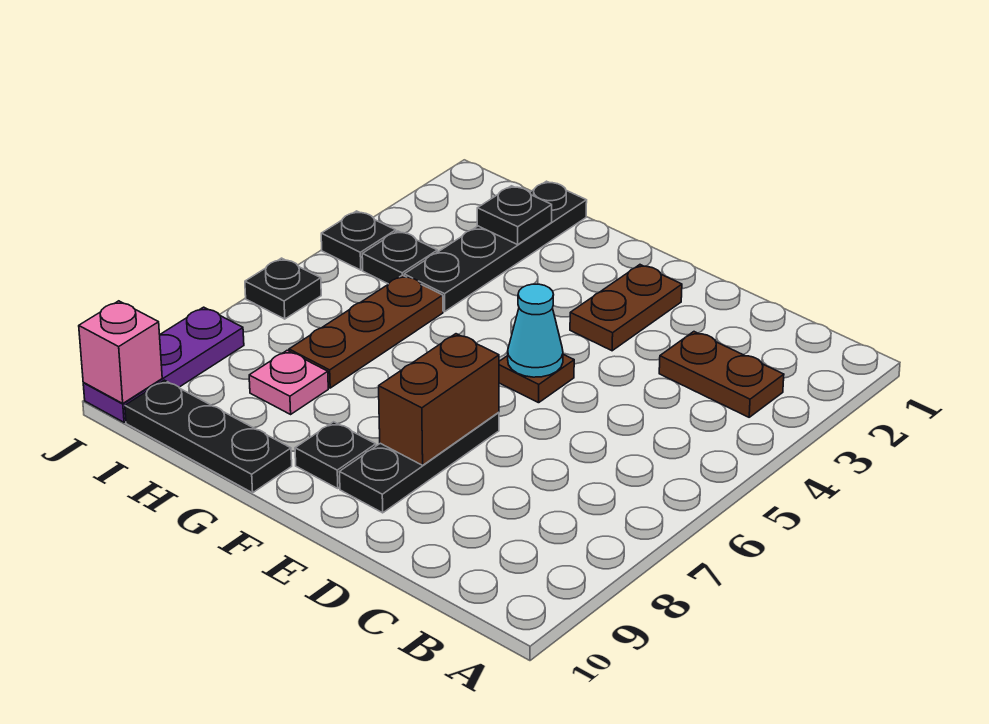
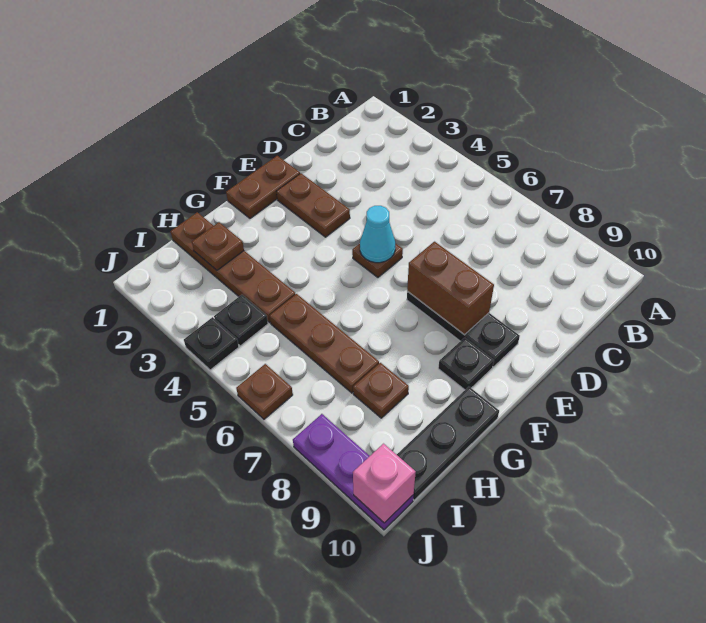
brown 1x2 plate [659,332,784,417] -> brown 1x2 plate moved to [226,156,300,218]
black 1x4 plate [404,181,587,312] -> brown 1x4 plate [171,212,296,323]
black 1x1 plate [477,186,552,245] -> brown 1x1 plate [192,222,244,270]
pink 1x1 plate [249,350,328,414] -> brown 1x1 plate [353,363,409,418]
black 1x1 plate [245,258,321,319] -> brown 1x1 plate [236,364,293,419]

